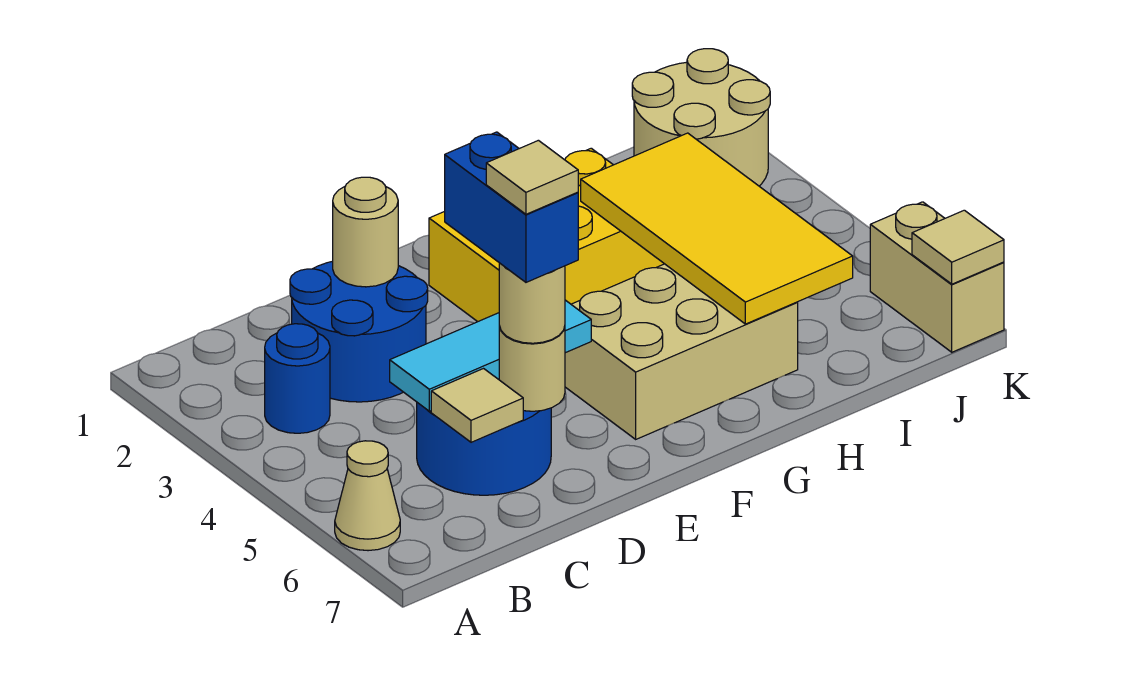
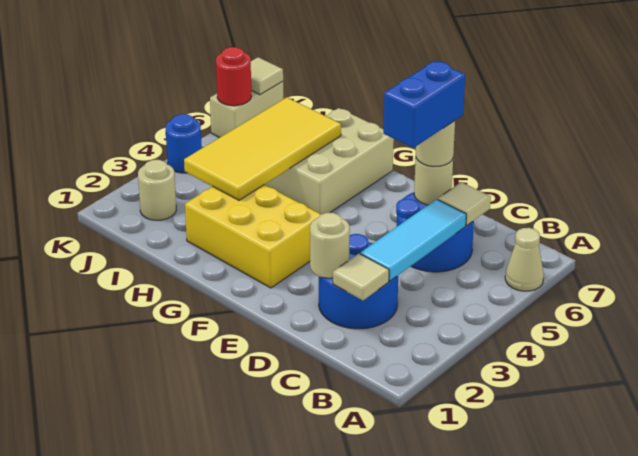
blue 1x1 round brick [265,324,330,433] -> blue 1x1 round brick moved to [166,114,202,173]
cyan 1x3 tile [390,300,591,411] -> cyan 1x3 tile turned to [360,199,466,281]
tan 1x1 tile [486,140,578,214] -> tan 1x1 tile moved to [333,254,389,300]
tan 2x3 brick [565,264,798,439] -> tan 2x3 brick turned to [266,108,394,215]
tan 2x2 round brick [632,49,770,186] -> tan 1x1 round brick [138,160,176,220]
none -> red 1x1 round brick [216,47,251,106]

